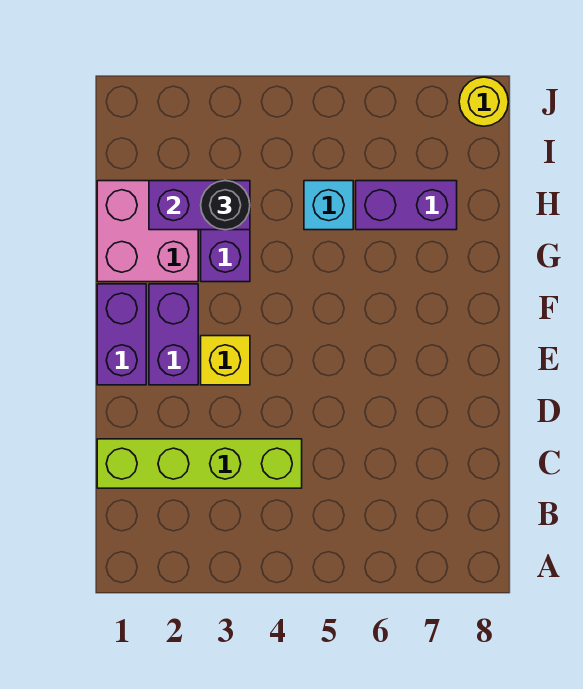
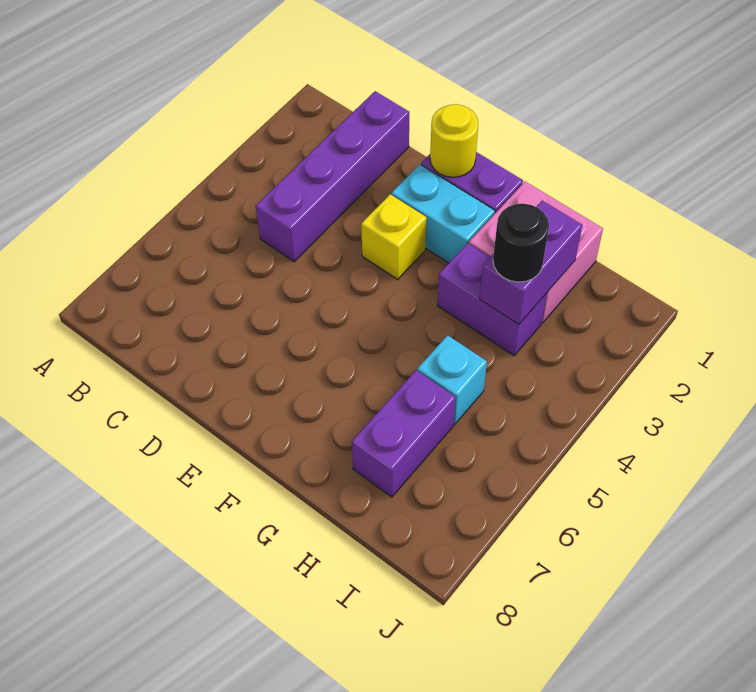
lime 1x4 brick [97,439,302,488] -> purple 1x4 brick [256,91,409,262]
purple 1x2 brick [149,284,198,385] -> cyan 1x2 brick [392,164,495,263]
yellow 1x1 round brick [459,77,508,126] -> yellow 1x1 round brick moved to [430,104,478,177]

